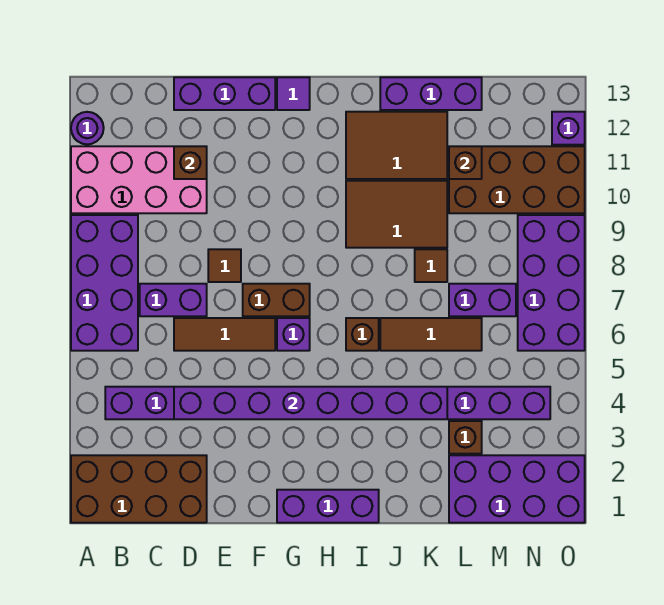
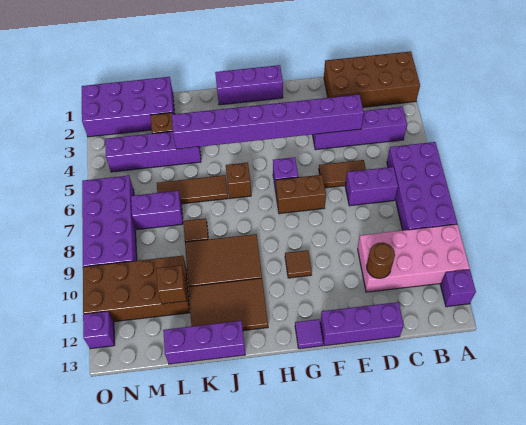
purple 1x1 round brick [71,112,104,144] -> purple 1x1 brick [440,269,476,307]
brown 1x3 tile [174,318,275,351] -> brown 1x2 tile [319,160,366,188]
brown 1x1 brick [174,146,207,179] -> brown 1x1 round brick [367,243,395,278]
brown 1x1 tile [208,249,241,282] -> brown 1x1 tile moved to [285,250,312,278]

